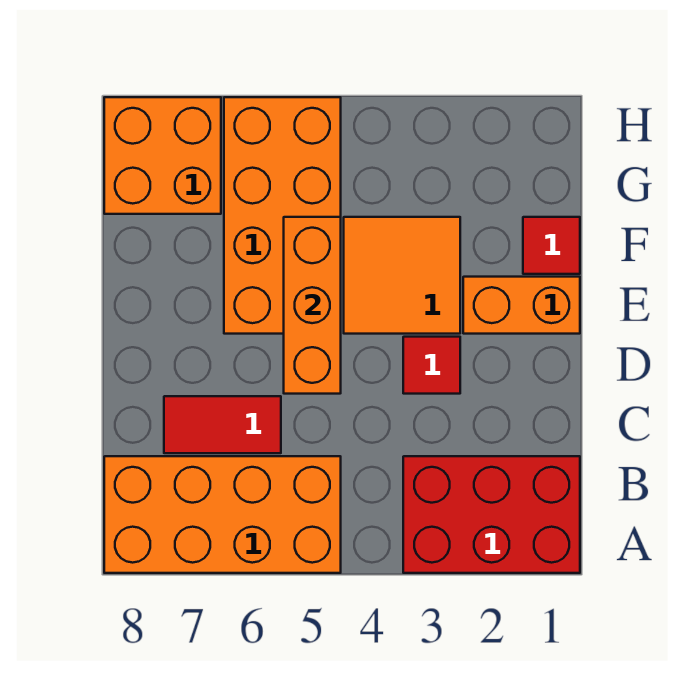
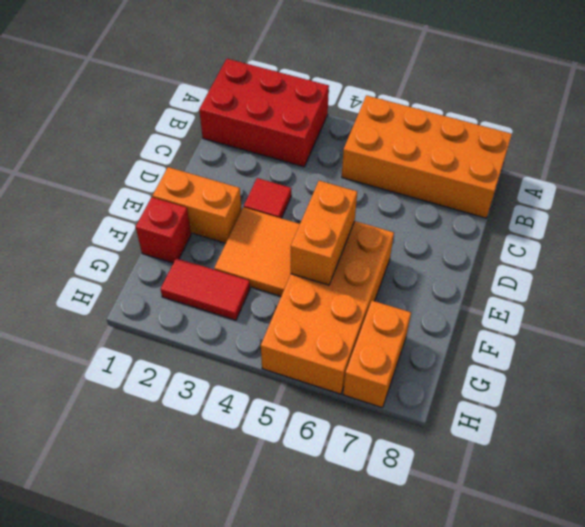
red 1x2 tile [164,396,281,453] -> red 1x2 tile moved to [160,258,250,320]
orange 1x3 brick [284,217,341,394] -> orange 1x2 brick [291,181,357,285]
red 1x1 tile [523,217,580,274] -> red 1x1 brick [136,197,191,263]
orange 2x2 brick [104,97,221,214] -> orange 1x2 brick [343,301,411,407]

